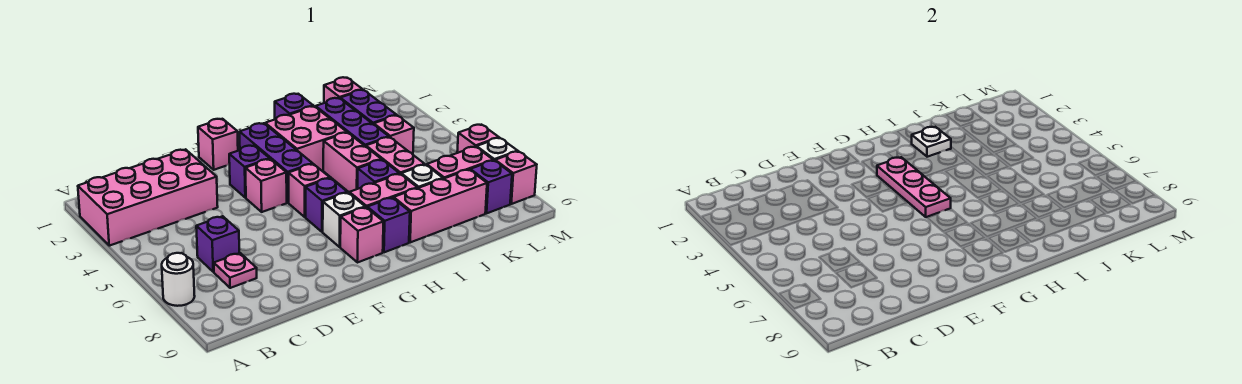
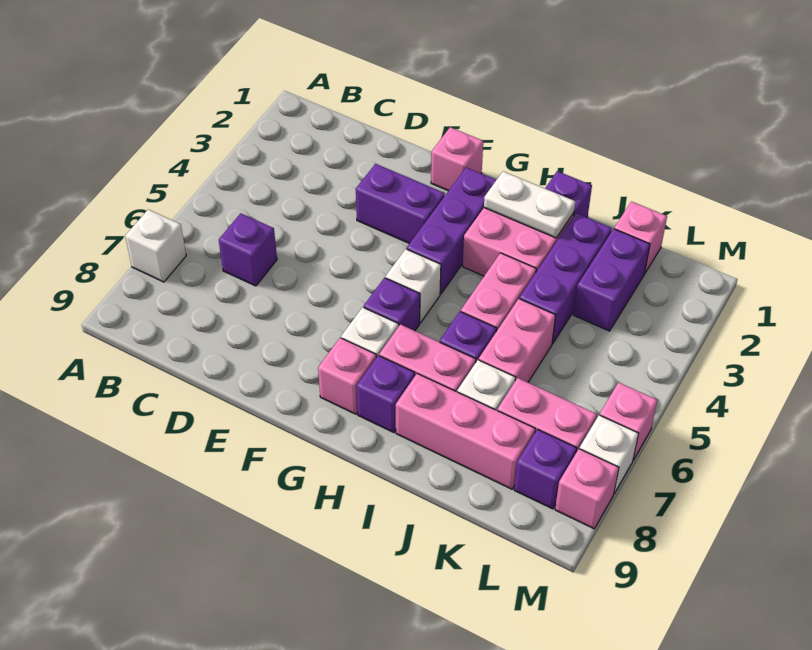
pink 2x4 brick [78,149,218,246] -> none
white 1x1 round brick [162,253,195,306] -> white 1x1 brick [125,209,186,282]
pink 1x1 plate [214,253,257,288] -> none
purple 1x1 brick [229,146,270,198] -> purple 1x2 brick [356,164,445,244]
pink 1x1 brick [245,159,287,212] -> none
pink 1x3 plate [877,157,951,217] -> none
pink 1x1 brick [288,164,330,217] -> white 1x1 brick [385,249,441,323]
white 1x1 plate [912,127,951,157] -> white 1x2 plate [484,171,575,238]
pink 1x1 brick [374,115,414,154] -> none

